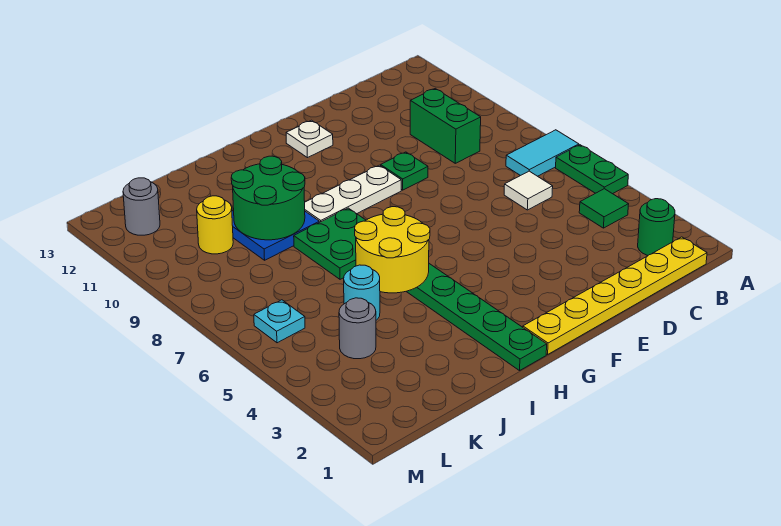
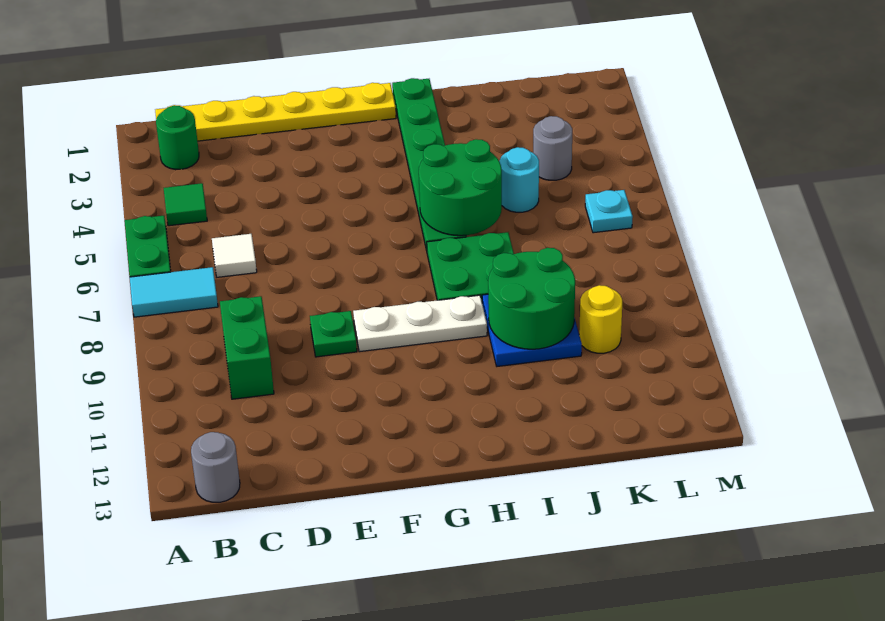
white 1x1 plate [286,120,333,158] -> none
yellow 2x2 round brick [355,207,430,293] -> green 2x2 round brick [419,139,502,236]
grey 1x1 round brick [123,178,160,235] -> grey 1x1 round brick moved to [191,432,240,502]

